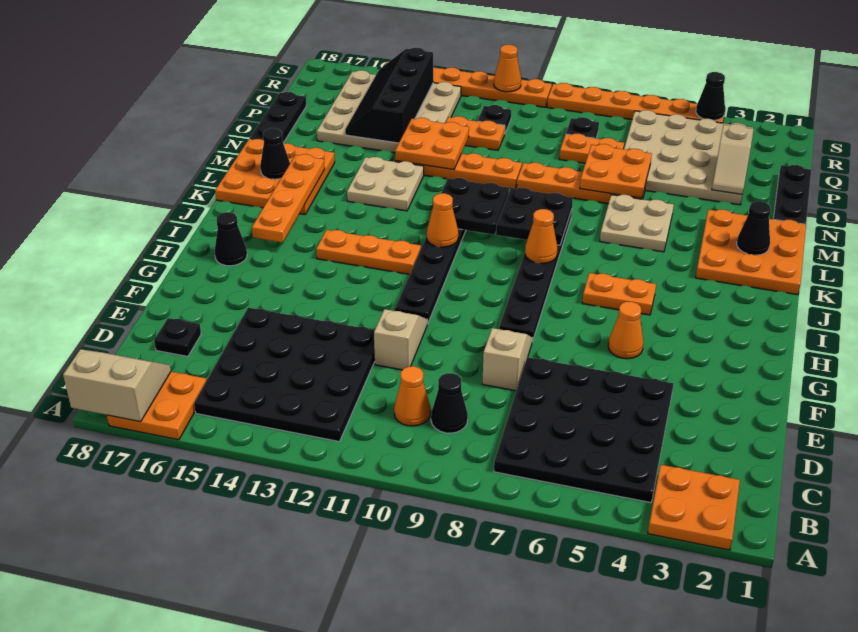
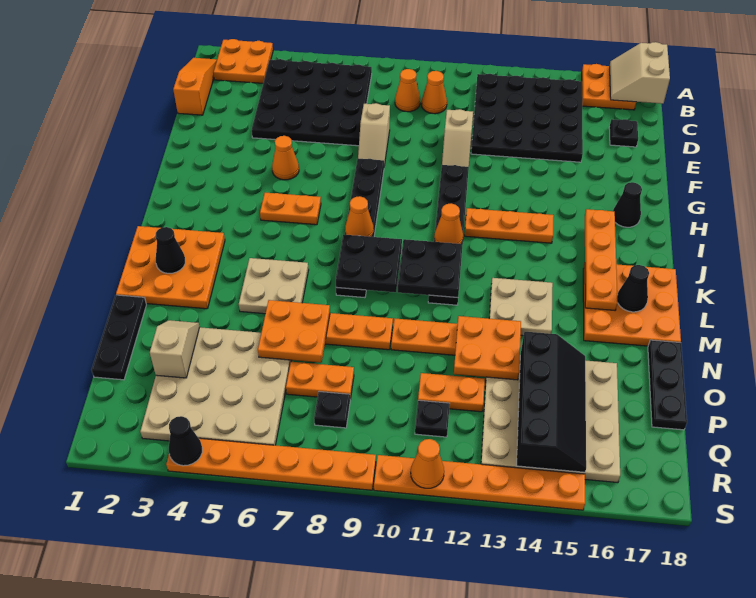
tan 2x2 slope [63,349,171,422] -> tan 2x2 slope turned to [610,42,670,104]
none -> orange 1x3 slope [173,58,217,115]
black 1x1 cone [431,373,468,433] -> orange 1x1 cone [395,69,420,112]

